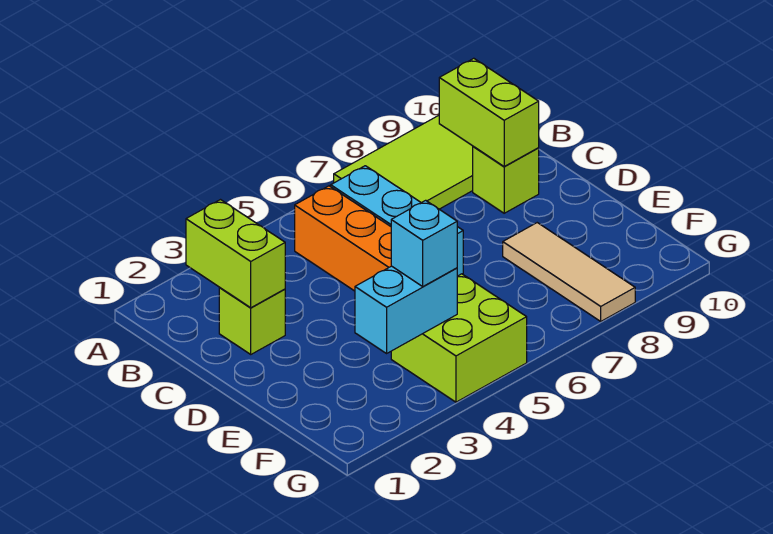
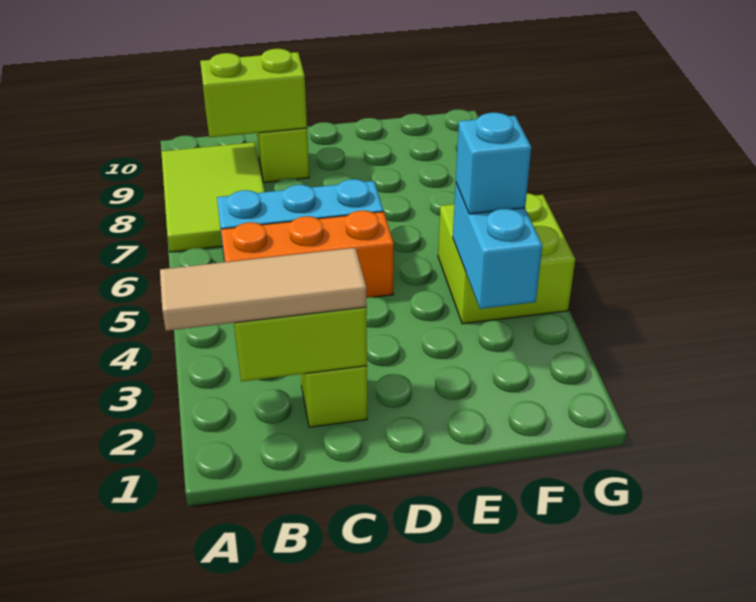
tan 1x3 tile [503,223,635,321] -> tan 1x3 tile moved to [160,248,367,331]

